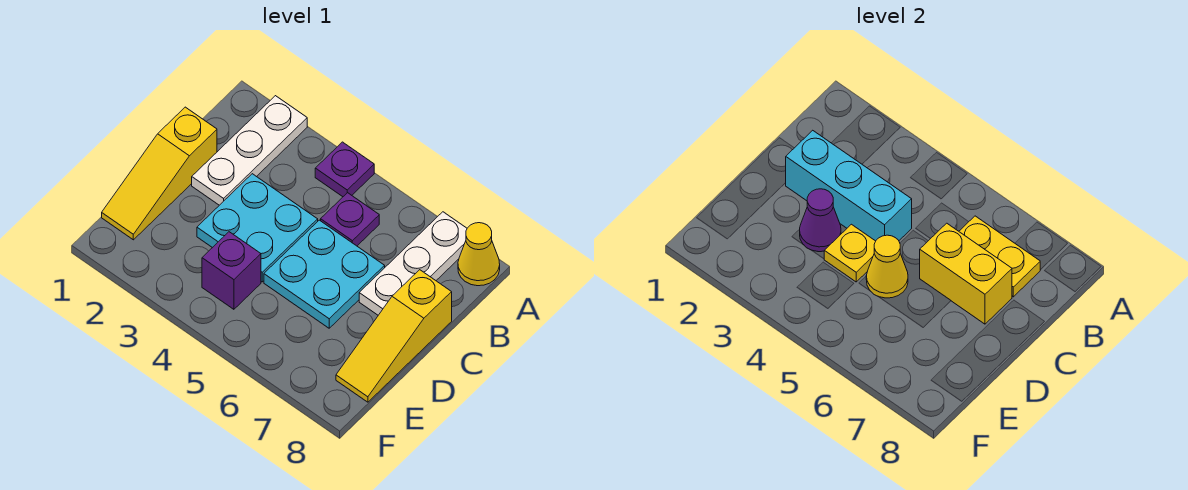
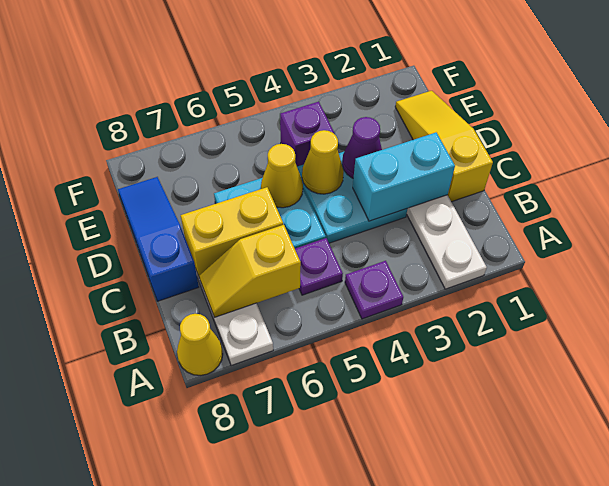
yellow 1x2 plate [959,216,1040,297] -> yellow 1x2 slope [199,225,301,317]
cyan 1x3 brick [786,130,912,241] -> cyan 1x2 brick [353,133,455,221]
yellow 1x3 slope [336,270,452,402] -> blue 1x3 slope [118,177,199,301]
yellow 1x1 plate [824,224,876,282] -> yellow 1x1 cone [302,130,344,194]

